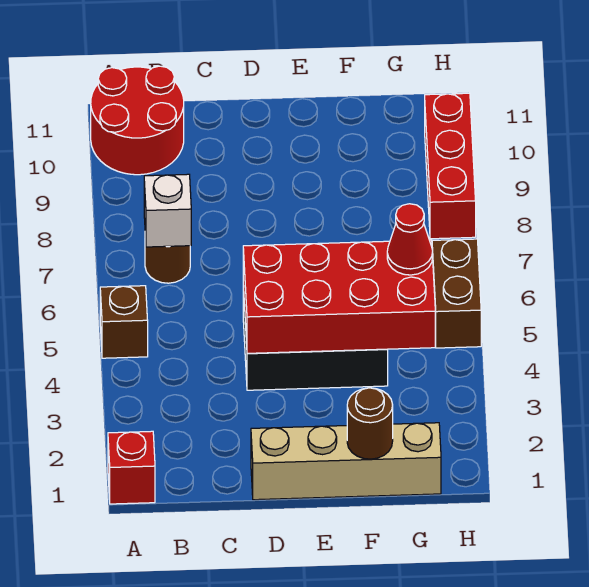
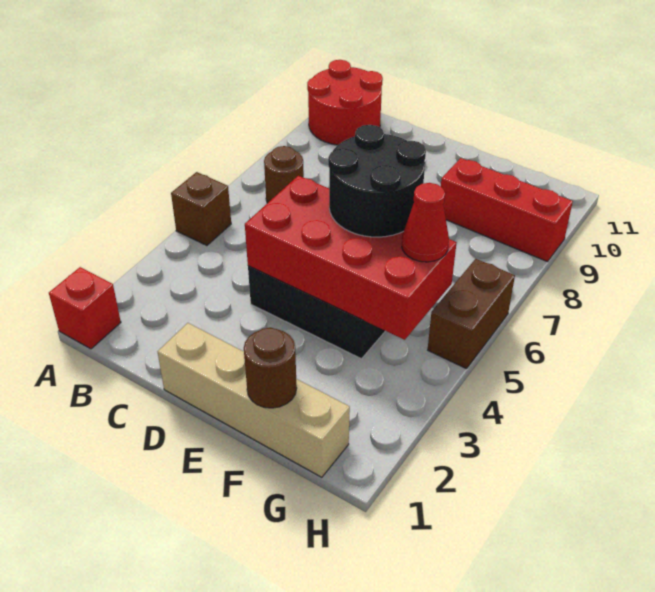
white 1x1 brick [144,174,191,247] -> none
none -> black 2x2 round brick [328,125,426,237]
red 1x3 brick [425,93,476,239] -> red 1x3 brick turned to [441,158,573,262]

